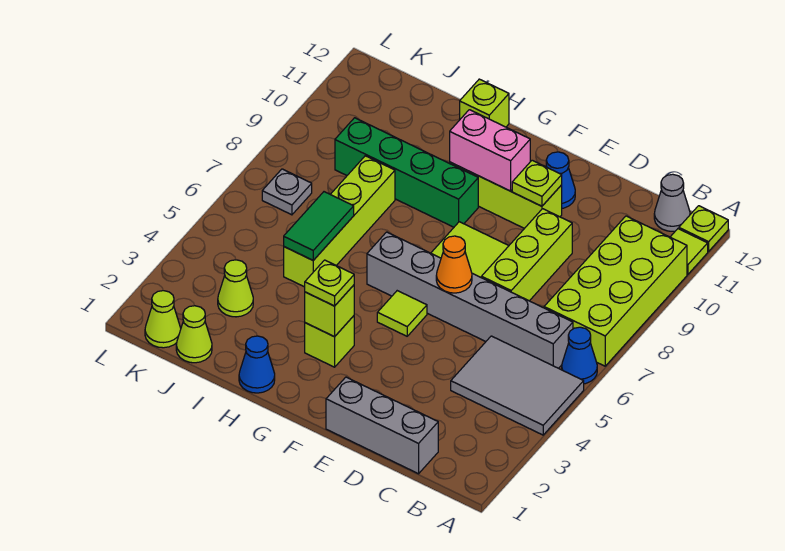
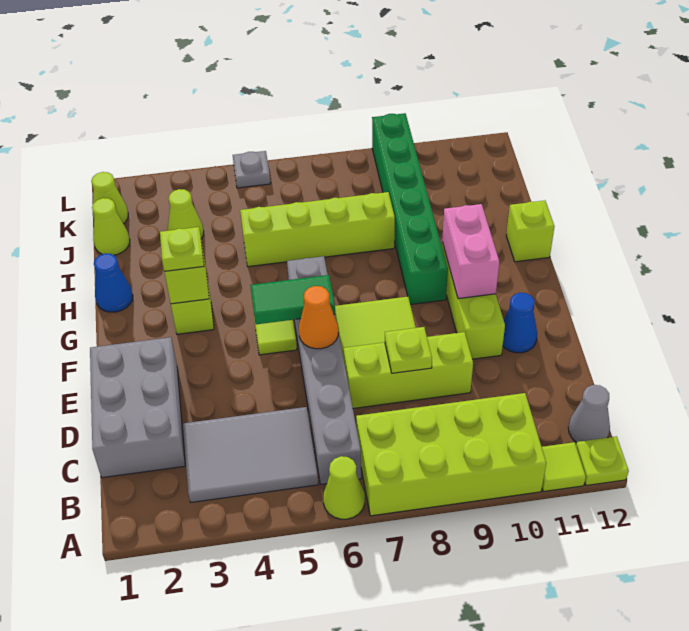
grey 2x3 tile [451,336,584,435] -> grey 2x3 tile turned to [183,407,318,502]
blue 1x1 cone [562,327,597,384] -> lime 1x1 cone [323,456,365,519]
grey 1x3 brick [326,377,438,474] -> grey 2x3 brick [90,337,185,478]
lime 1x1 plate [512,160,562,206] -> lime 1x1 plate moved to [385,327,432,373]
green 1x4 brick [335,118,478,227] -> green 1x6 brick [372,113,448,305]
green 1x2 tile [284,192,354,260] -> green 1x2 tile moved to [250,275,335,324]
grey 1x1 plate [262,169,312,215] -> grey 1x1 plate moved to [233,151,271,188]

